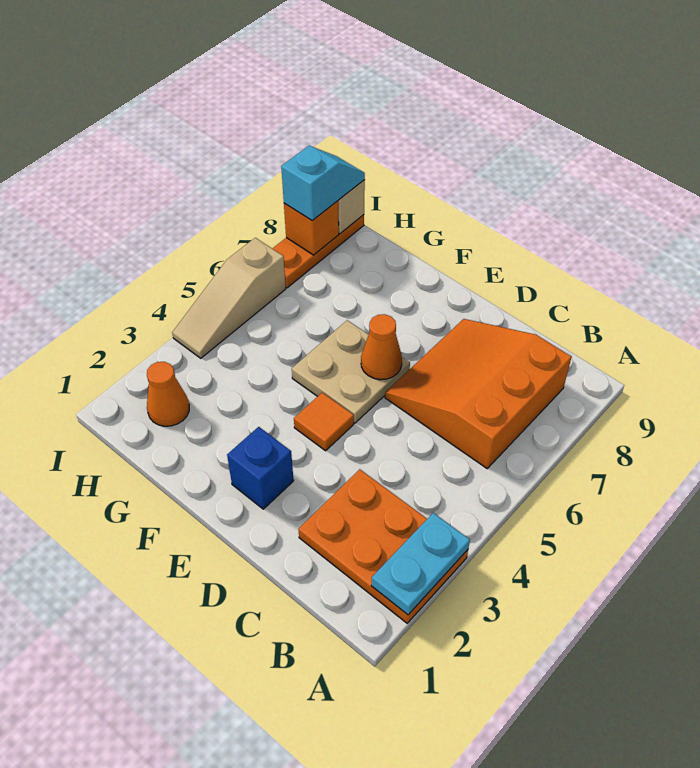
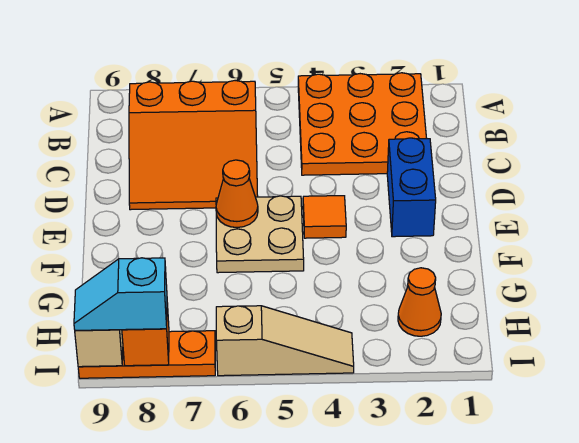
orange 2x3 plate [298,469,468,623] -> orange 3x3 plate [298,73,427,175]
cyan 1x2 plate [371,513,470,615] -> none
blue 1x1 brick [227,427,294,509] -> blue 1x2 brick [387,138,436,237]

